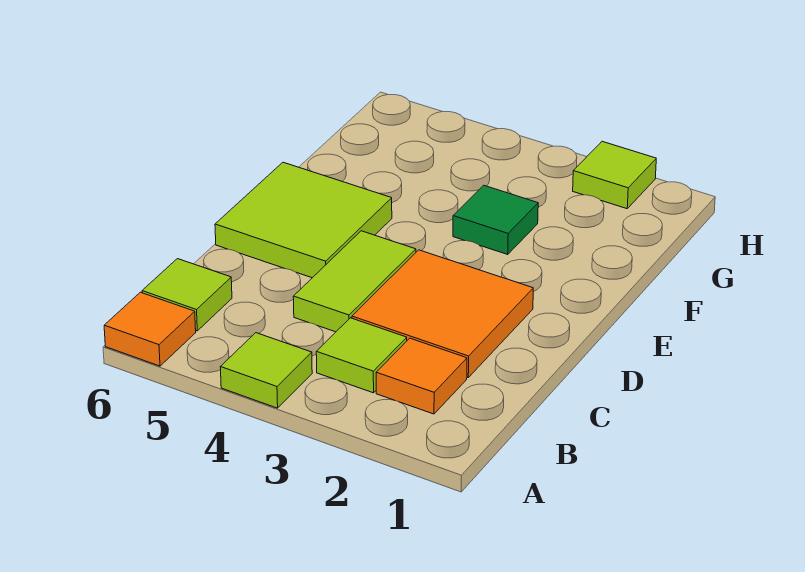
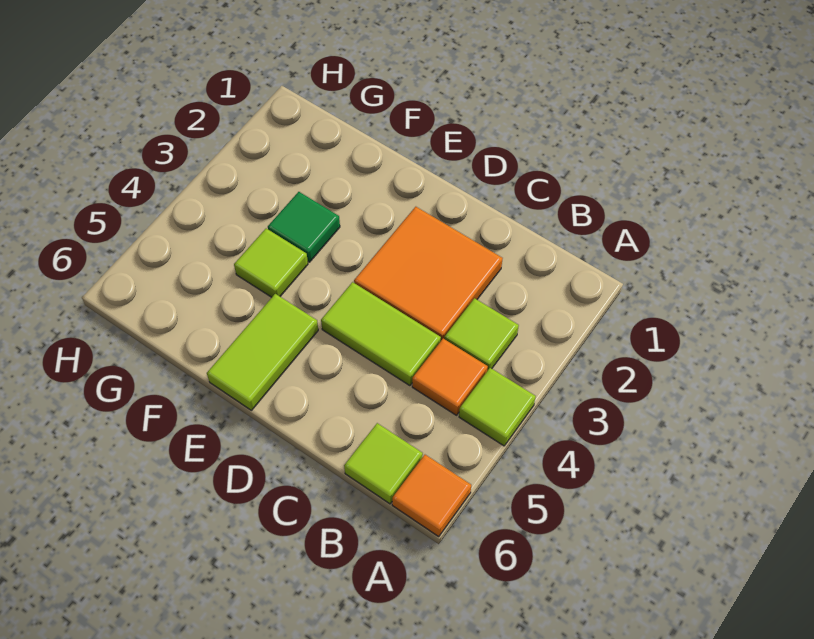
orange 1x1 tile [376,338,467,414] -> orange 1x1 tile moved to [412,339,488,415]
lime 2x2 tile [215,162,392,278] -> lime 1x2 tile [207,294,318,410]
lime 1x1 tile [573,141,656,209] -> lime 1x1 tile moved to [234,229,308,297]

